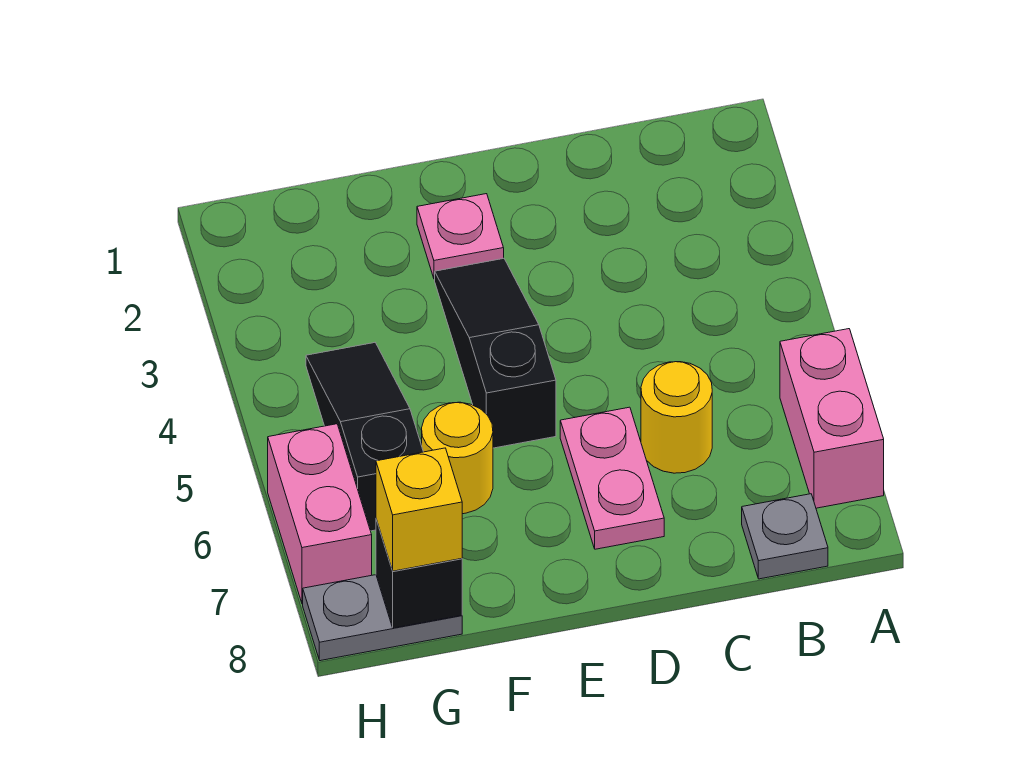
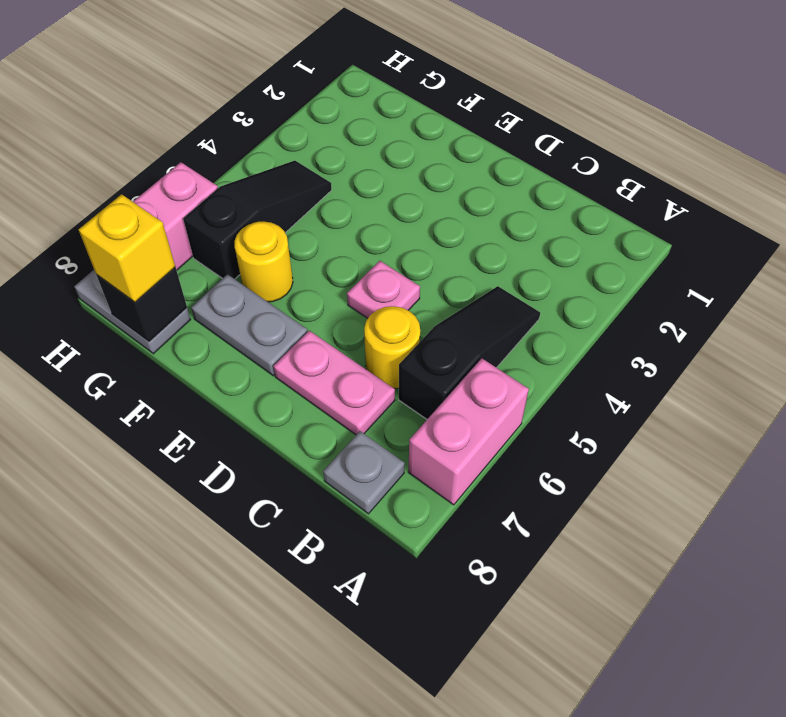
pink 1x2 plate [560,407,664,549] -> pink 1x2 plate turned to [273,331,395,435]
pink 1x1 plate [417,194,504,279] -> pink 1x1 plate moved to [347,261,420,318]
black 1x3 slope [435,258,556,448] -> black 1x3 slope moved to [399,286,540,419]
none -> grey 1x2 plate [191,274,307,376]

